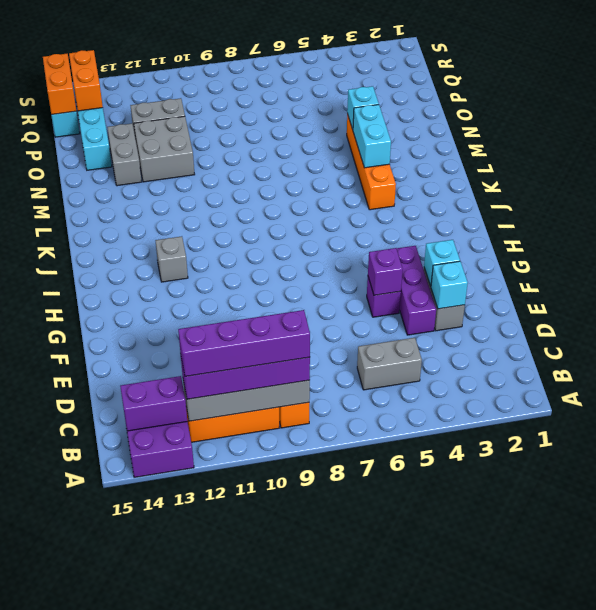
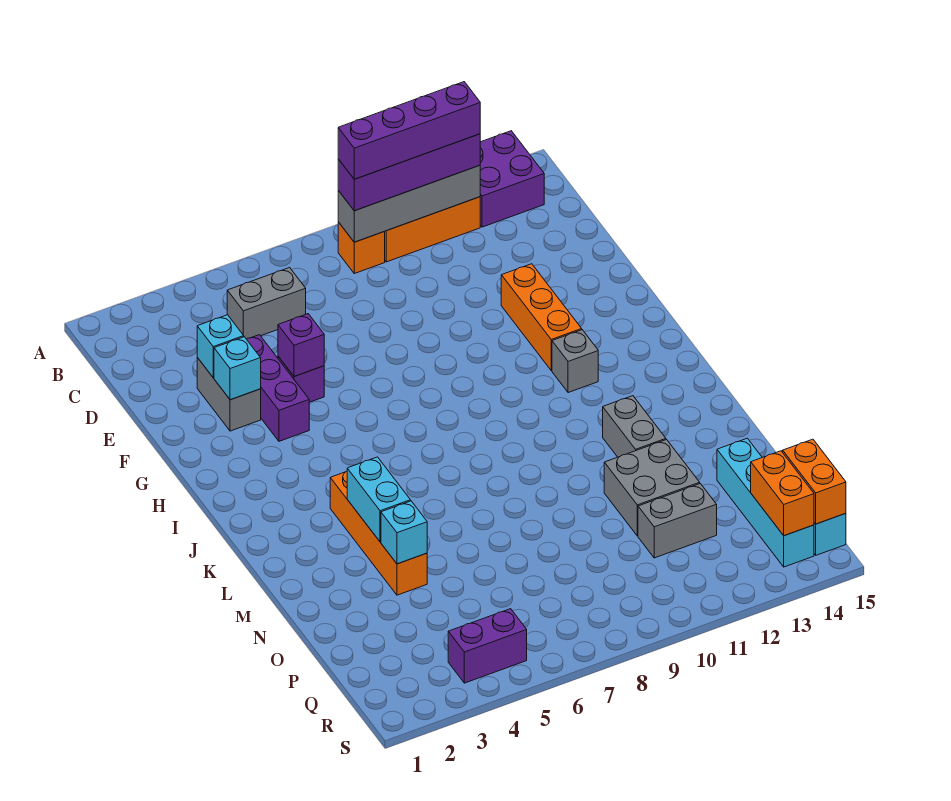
purple 1x2 brick [120,376,187,431] -> purple 1x2 brick moved to [448,609,527,683]
none -> orange 1x3 brick [501,264,582,371]
grey 1x2 brick [107,123,142,186] -> grey 1x2 brick moved to [603,396,666,457]

